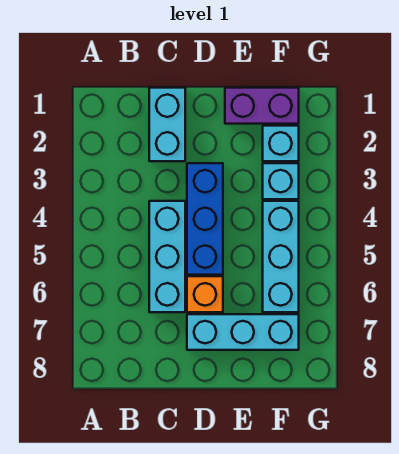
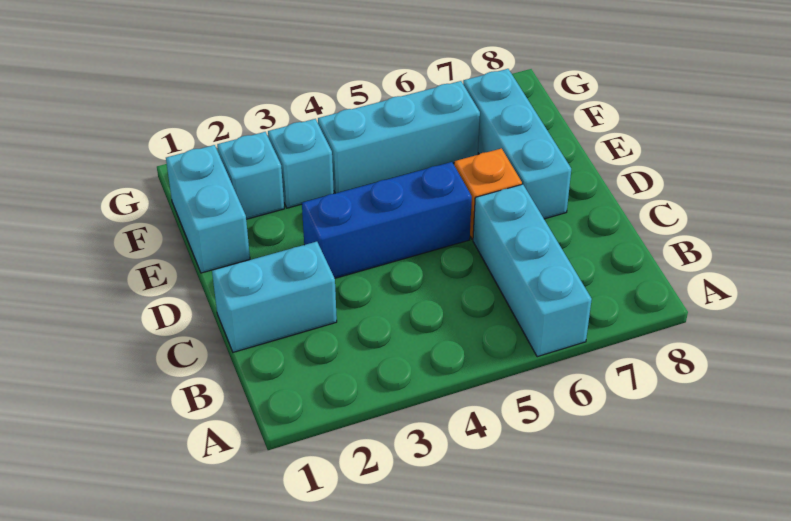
cyan 1x3 brick [149,201,185,312] -> cyan 1x3 brick turned to [473,184,592,357]
purple 1x2 brick [225,88,299,124] -> cyan 1x2 brick [166,145,250,273]

